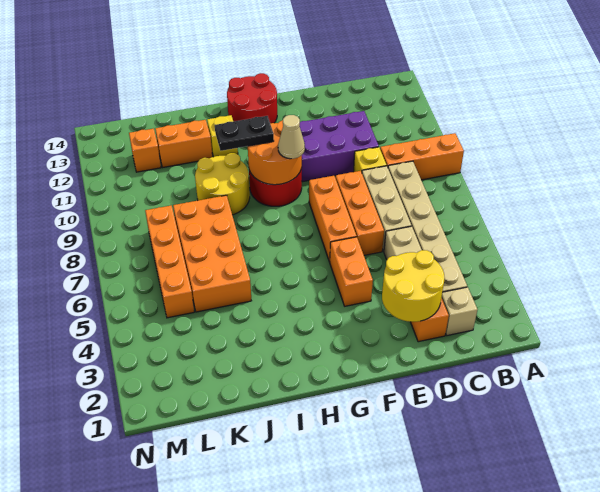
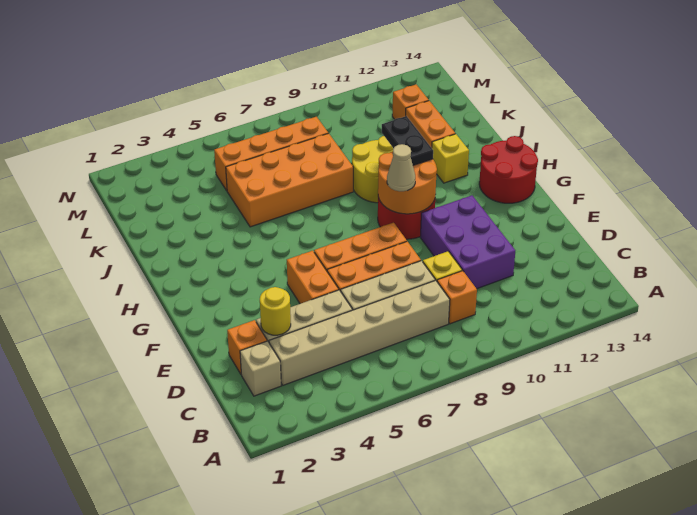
orange 1x3 brick [380,133,464,180] -> orange 1x1 brick [437,271,477,324]
yellow 2x2 round brick [382,250,445,322] -> yellow 1x1 round brick [260,287,291,335]
orange 1x2 brick [330,237,373,306] -> orange 1x2 brick turned to [287,251,339,304]

